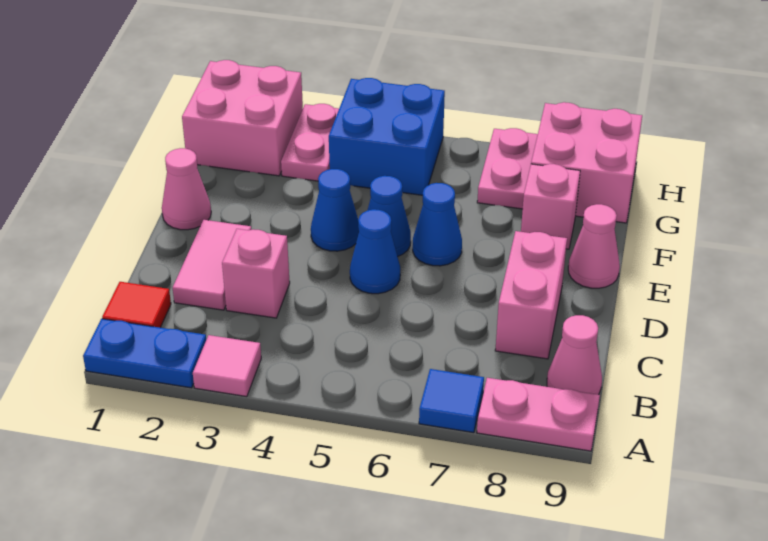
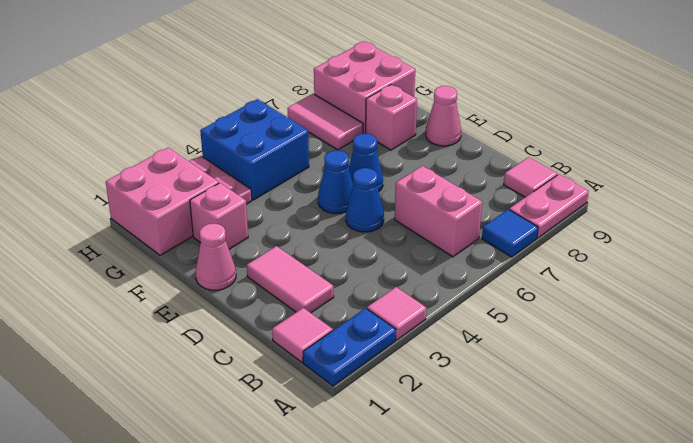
red 1x1 tile [102,282,171,328] -> pink 1x1 tile [272,308,333,362]
pink 1x1 cone [547,315,602,395] -> pink 1x1 tile [504,157,557,197]
pink 1x1 brick [222,229,290,318] -> pink 1x1 brick moved to [190,183,248,249]
pink 1x2 brick [495,231,567,359] -> pink 1x2 brick moved to [395,166,482,257]
blue 1x1 cone [311,169,359,251] -> none
pink 1x2 plate [477,128,538,209] -> pink 1x2 tile [288,94,363,150]

